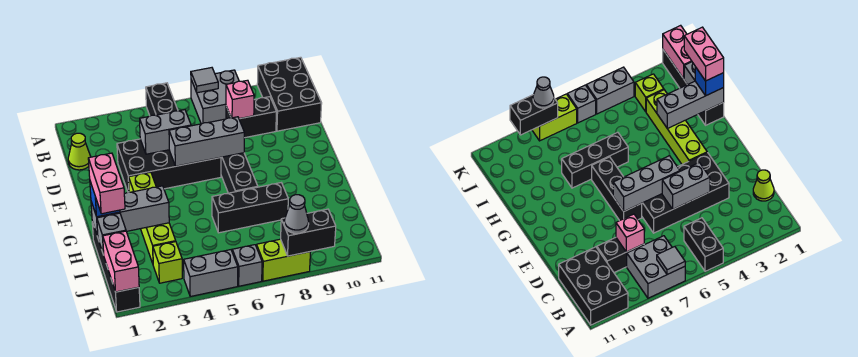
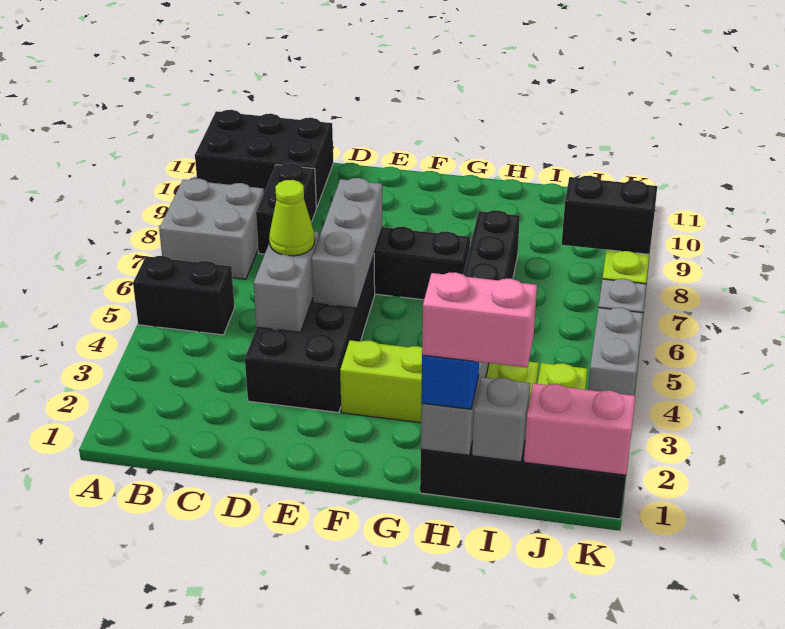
grey 1x1 tile [191,68,218,93] -> none
lime 1x1 cone [68,133,91,170] -> lime 1x1 cone moved to [269,180,315,256]
pink 1x1 brick [226,80,254,119] -> none
black 1x2 brick [281,209,336,256] -> black 1x2 brick turned to [562,176,657,254]
grey 1x1 cone [284,195,309,234] -> none

